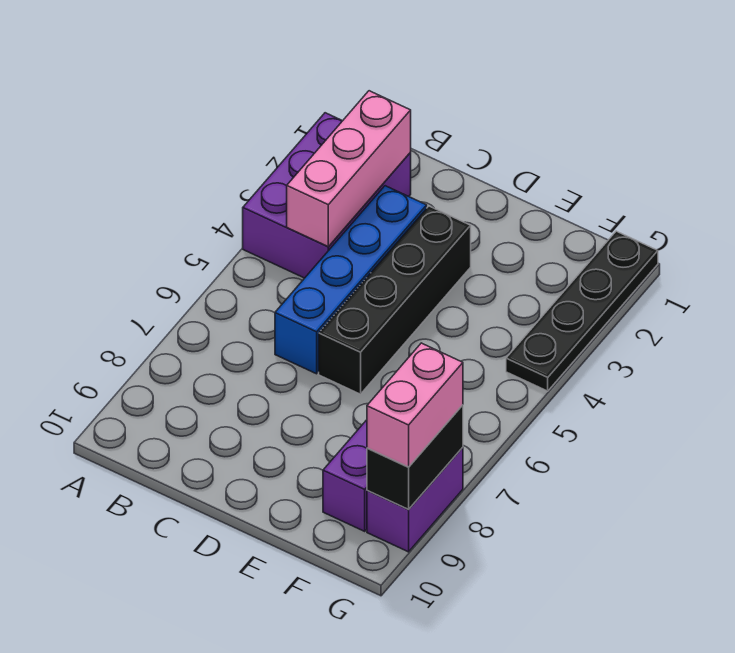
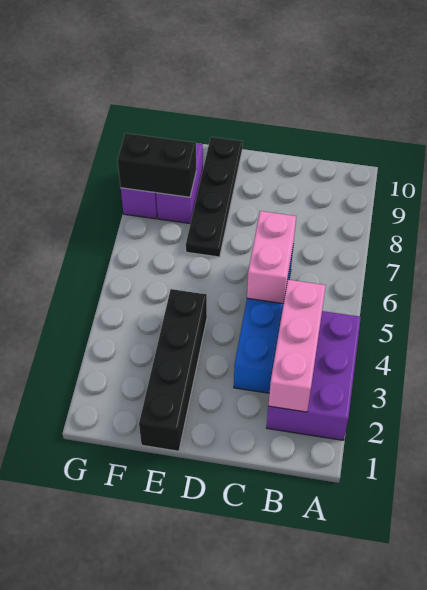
black 1x4 brick [319,206,471,394] -> black 1x4 brick moved to [139,289,207,451]
black 1x4 plate [506,231,658,391] -> black 1x4 plate moved to [186,137,243,257]
black 1x2 brick [367,405,463,510] -> black 1x2 brick turned to [118,133,196,197]
pink 1x2 brick [367,343,463,467] -> pink 1x2 brick moved to [247,211,296,304]

